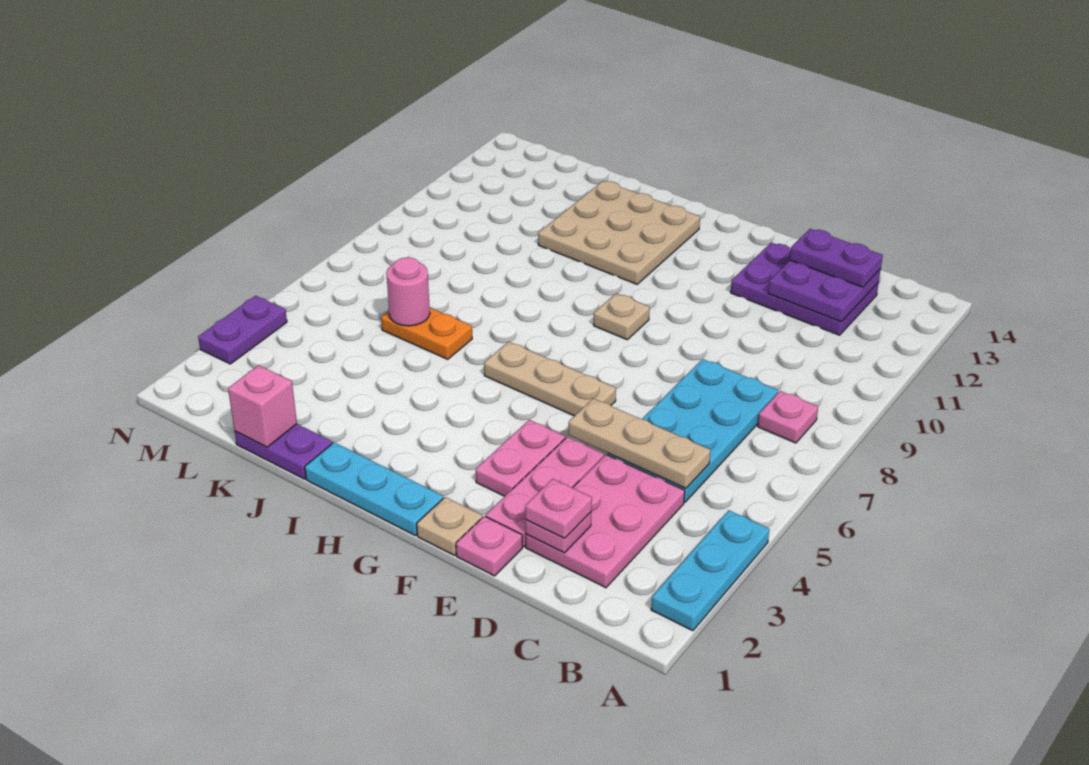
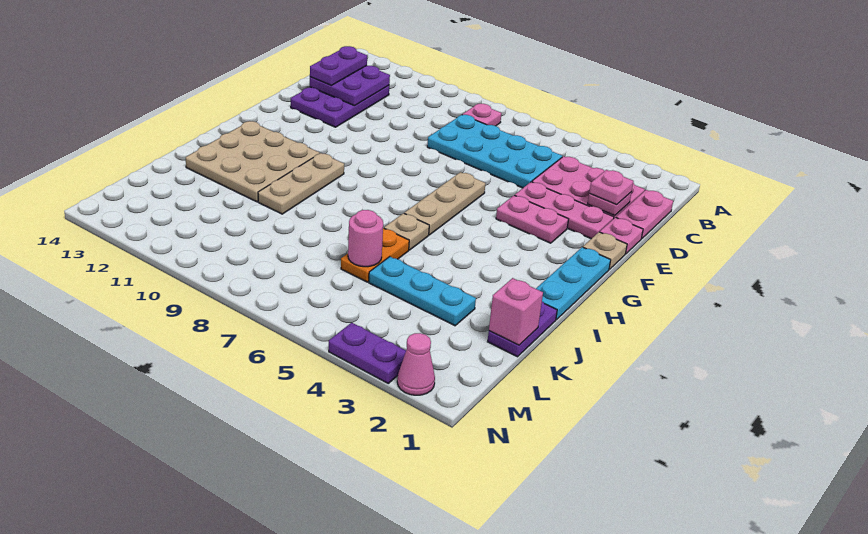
cyan 1x3 plate [651,510,769,631] -> cyan 1x3 plate moved to [369,257,476,326]
none -> pink 1x2 plate [616,190,673,239]
tan 1x3 plate [568,398,710,488] -> tan 1x3 plate moved to [258,153,344,214]
tan 1x1 plate [594,293,650,340] -> tan 1x1 plate moved to [384,213,429,250]
none -> pink 1x1 cone [397,333,435,395]

